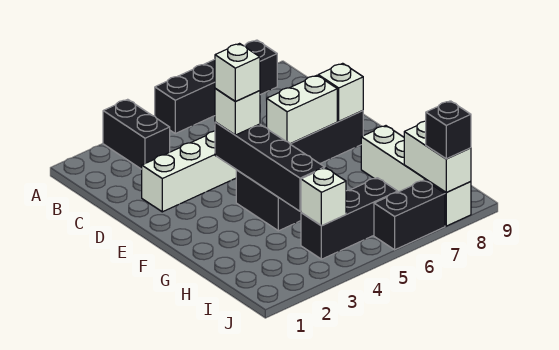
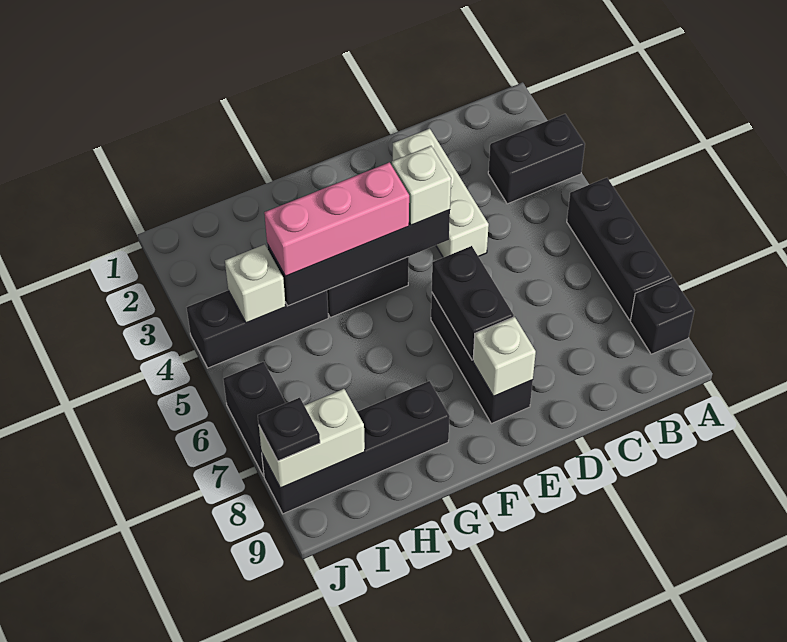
white 1x1 brick [215,44,260,102] -> none
white 1x2 brick [267,75,337,144] -> black 1x2 brick [432,246,514,360]
none -> pink 1x3 brick [264,162,409,276]
white 1x4 brick [361,126,471,226] -> black 1x4 brick [262,381,450,514]
black 1x3 brick [301,178,398,259] -> black 1x3 brick turned to [186,290,328,368]
black 1x1 brick [426,101,471,159] -> black 1x1 plate [258,398,320,461]

